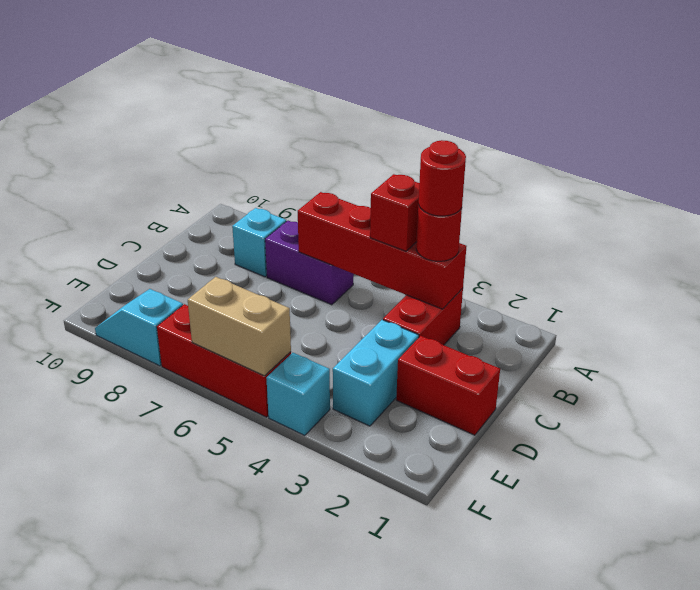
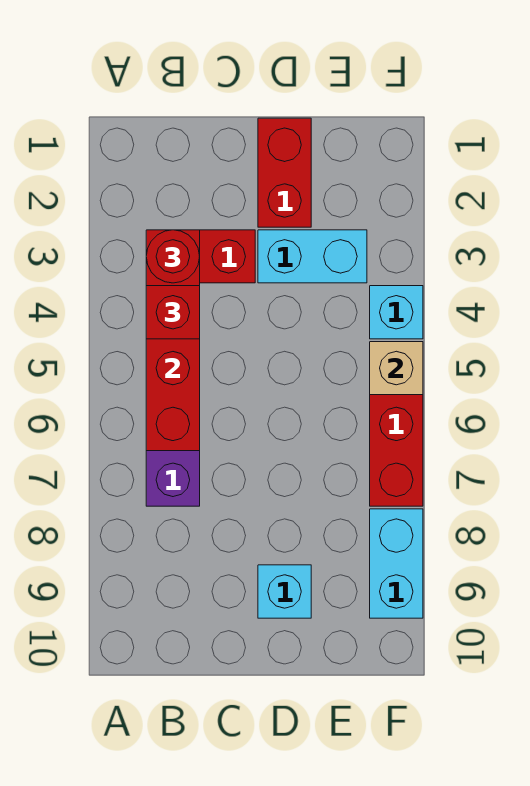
red 1x1 round brick [418,140,466,216] -> none
cyan 1x1 brick [232,208,286,277] -> cyan 1x1 brick moved to [258,565,311,618]
tan 1x2 brick [188,277,291,376] -> tan 1x1 brick [370,342,423,395]
cyan 1x2 slope [95,289,183,366] -> cyan 1x2 brick [370,509,423,618]

